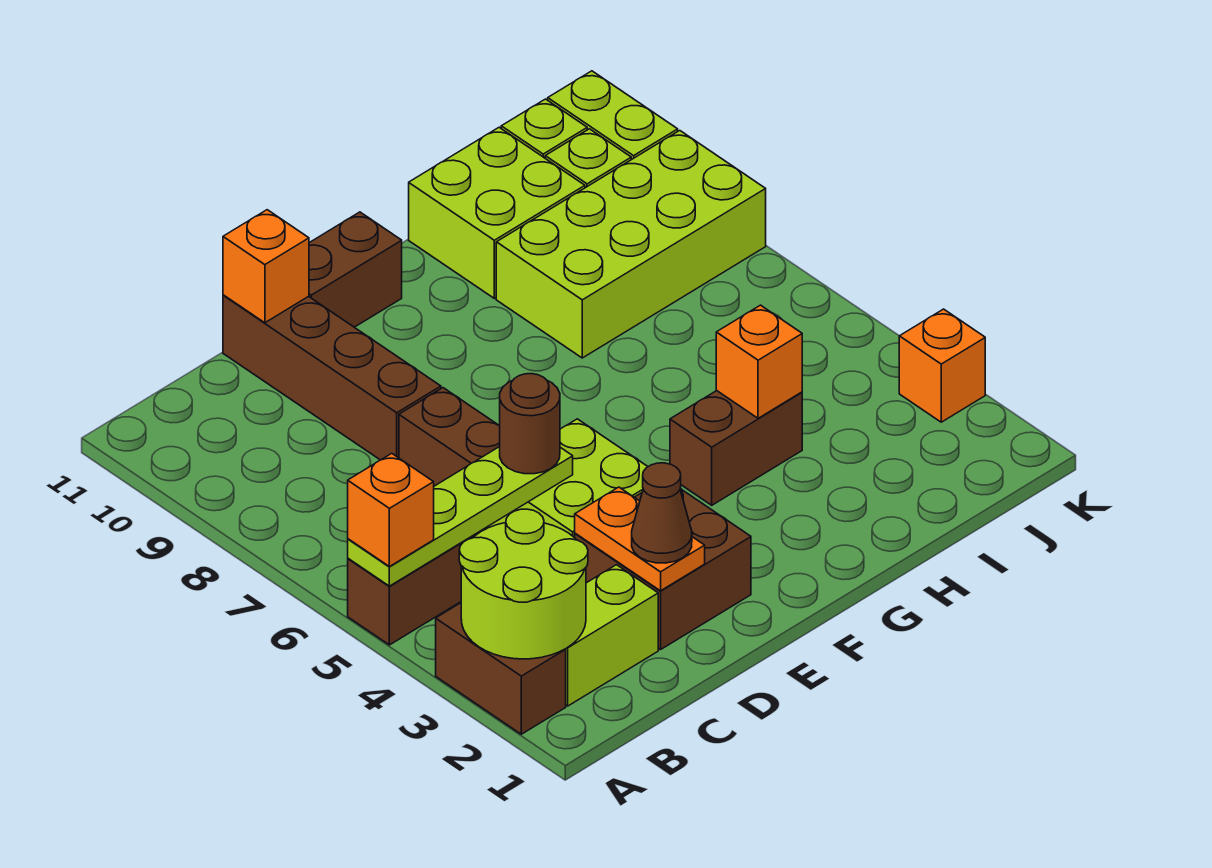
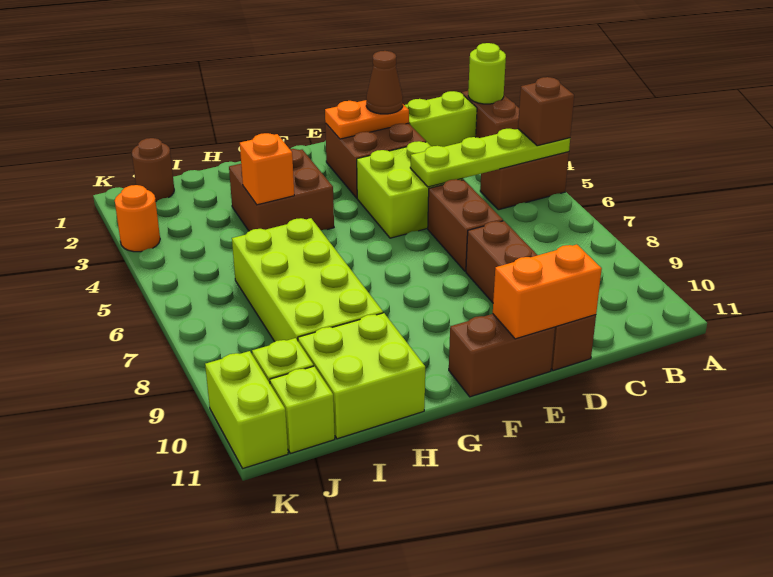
lime 2x2 round brick [459,509,588,659] -> lime 1x1 round brick [468,43,506,104]
orange 1x1 brick [348,453,434,567] -> brown 1x1 brick [518,77,574,146]
orange 1x2 plate [575,487,705,591] -> orange 1x2 plate turned to [325,100,409,139]
brown 1x1 round brick [500,374,560,474] -> brown 1x1 round brick moved to [132,138,174,201]
orange 1x1 brick [223,210,309,323] -> orange 1x2 brick [493,245,602,339]
brown 1x2 brick [670,391,802,505] -> brown 2x2 brick [229,149,334,231]
lime 2x4 brick [496,131,766,358] -> lime 2x4 brick turned to [232,218,383,342]
orange 1x1 brick [899,309,985,422] -> orange 1x1 round brick [115,185,160,252]

